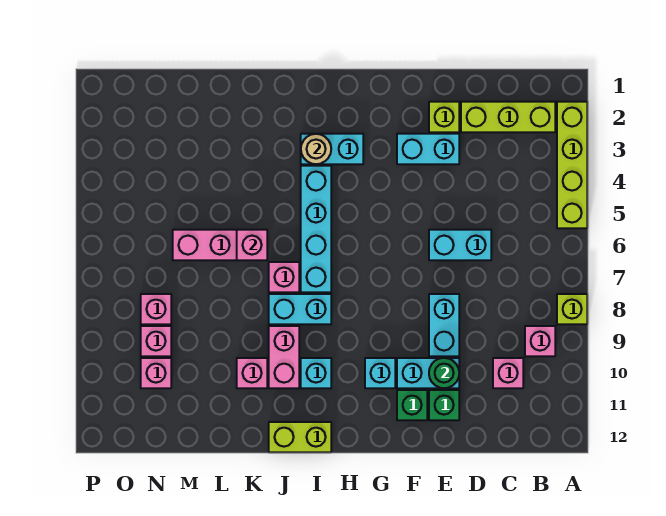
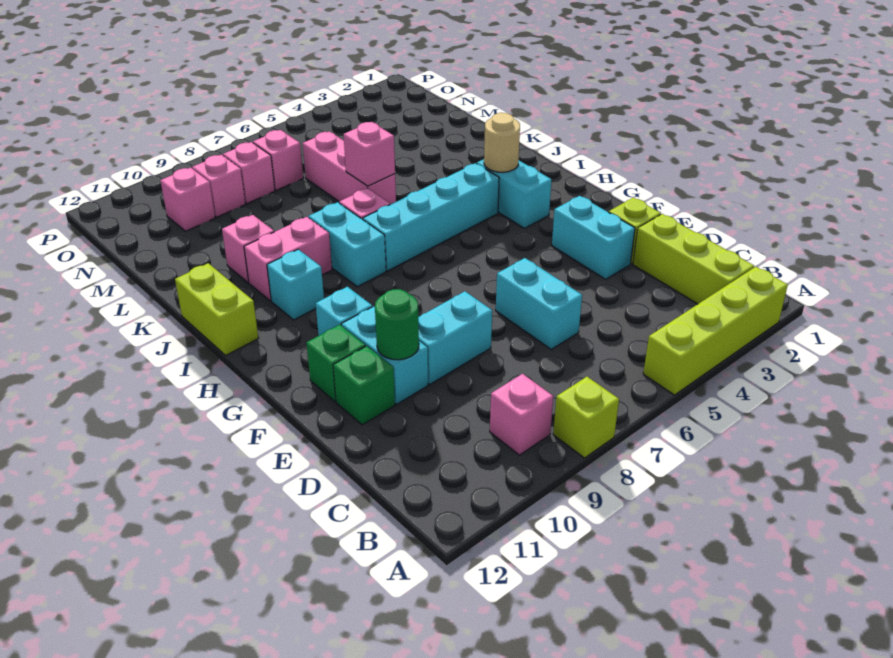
pink 1x1 brick [493,358,523,388] -> pink 1x1 brick moved to [253,130,303,190]

